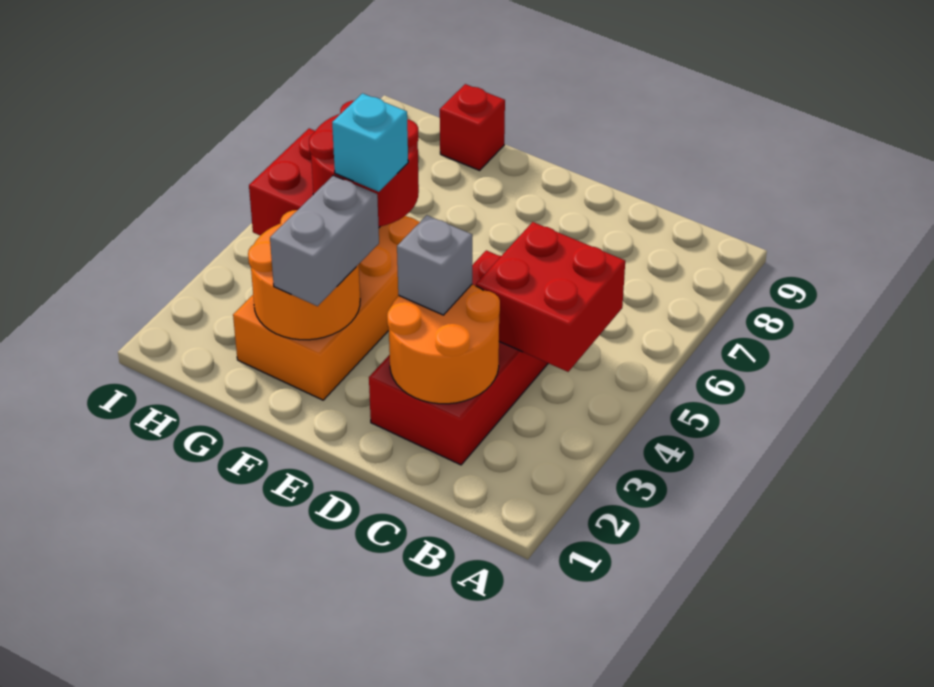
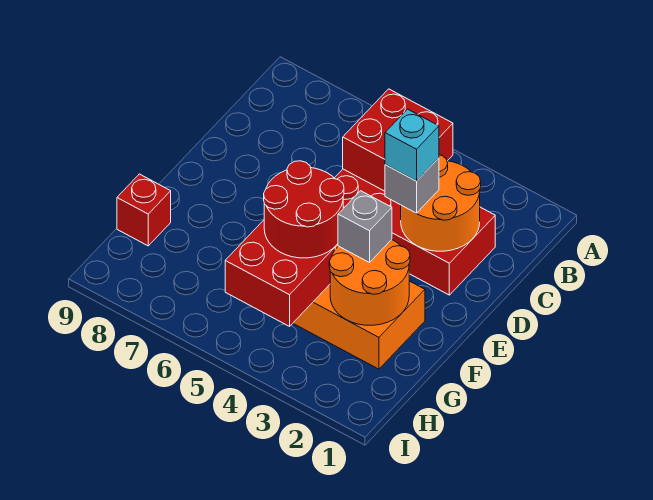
grey 1x2 brick [270,175,379,306] -> grey 1x1 brick [338,191,392,263]
cyan 1x1 brick [332,93,408,192] -> cyan 1x1 brick moved to [385,109,439,181]

